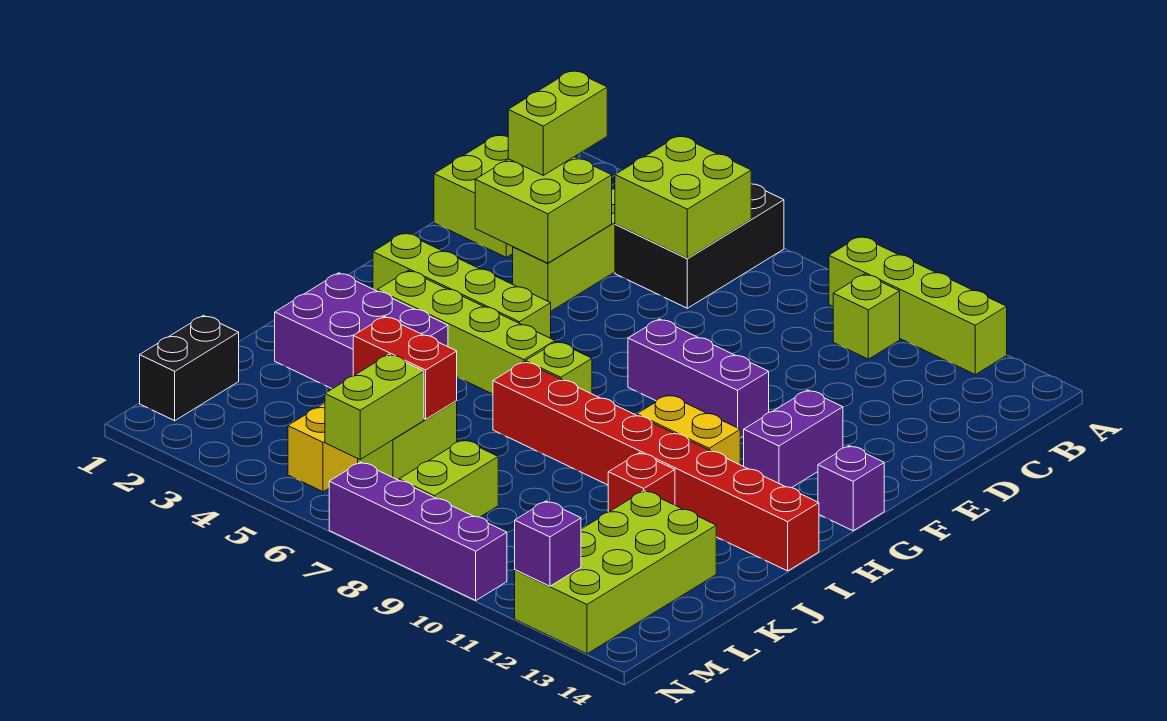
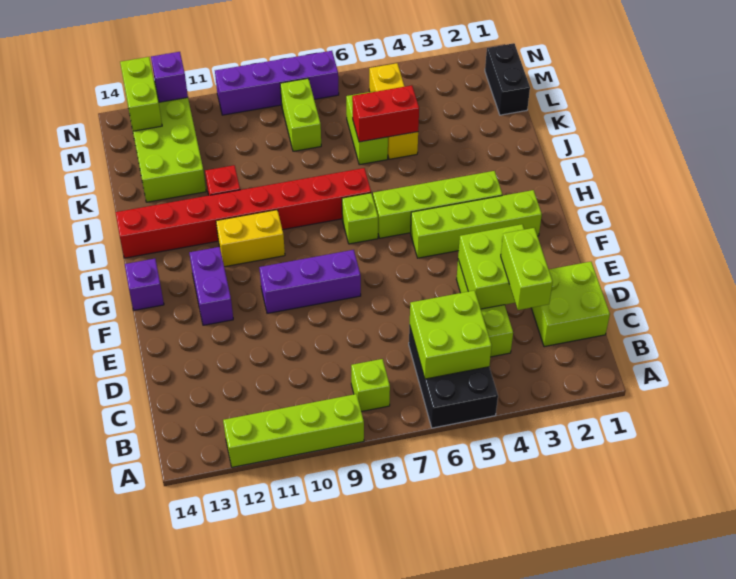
lime 1x1 brick [833,274,900,359] -> lime 1x1 brick moved to [351,359,390,412]
purple 2x3 brick [275,273,448,389] -> none
lime 1x2 brick [325,354,424,459] -> lime 1x2 brick moved to [120,57,162,131]

